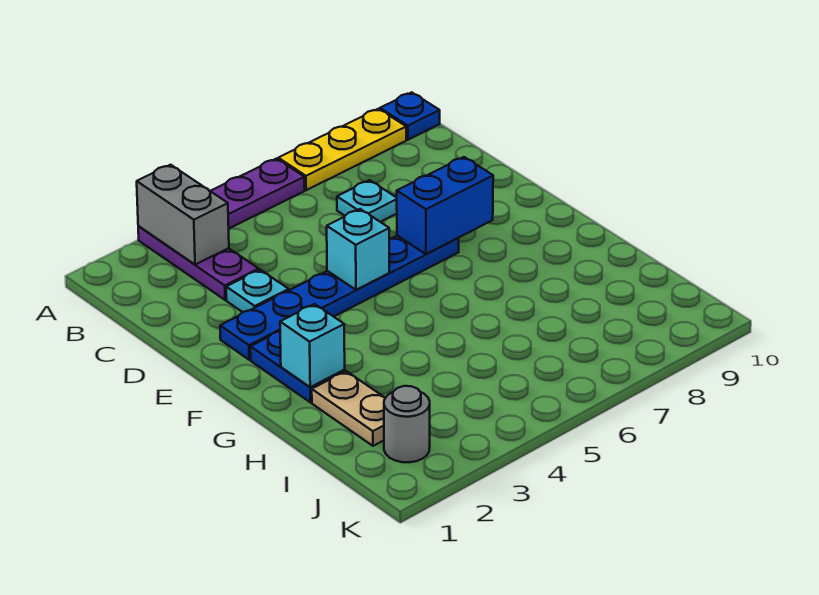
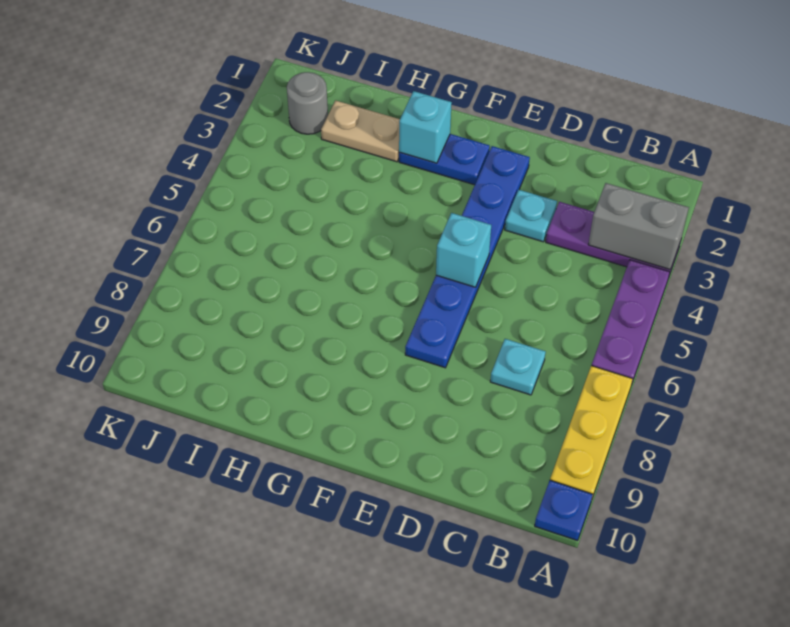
blue 1x2 brick [397,157,493,254] -> none

